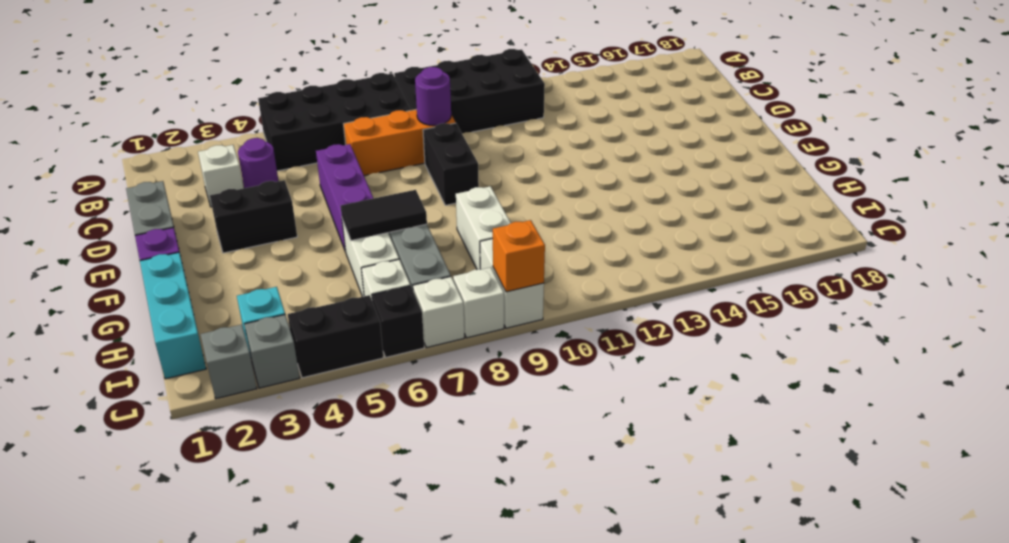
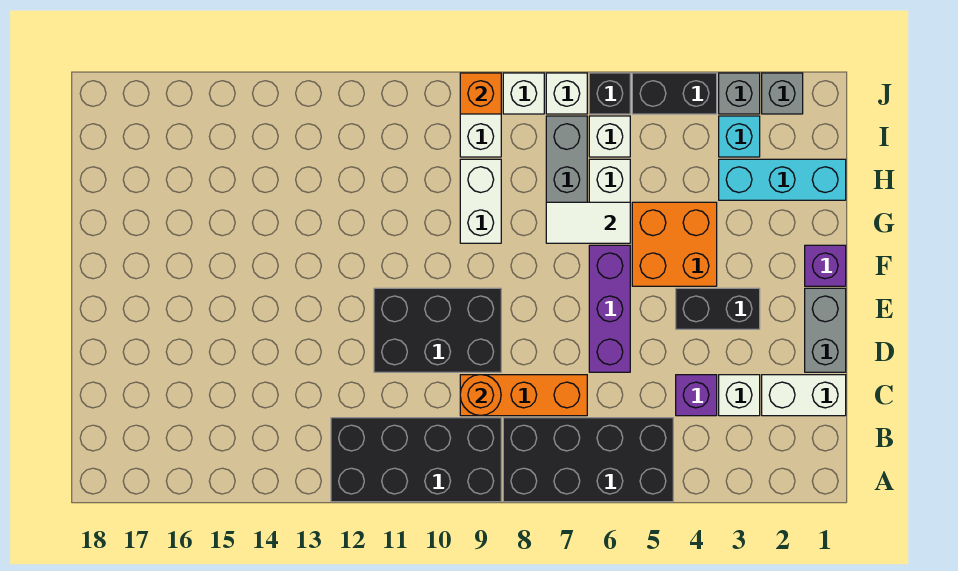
none -> white 1x2 brick [762,375,846,416]
purple 1x1 round brick [238,138,278,188] -> purple 1x1 brick [676,375,717,416]
purple 1x1 round brick [415,67,451,126] -> orange 1x1 round brick [460,375,501,416]
black 1x2 brick [423,123,479,205] -> black 2x3 brick [374,288,501,372]
none -> orange 2x2 brick [632,202,717,286]
cyan 1x3 brick [140,252,206,379] -> cyan 1x3 brick turned to [719,159,846,200]
black 1x2 tile [341,190,427,241] -> white 1x2 tile [546,202,630,243]

